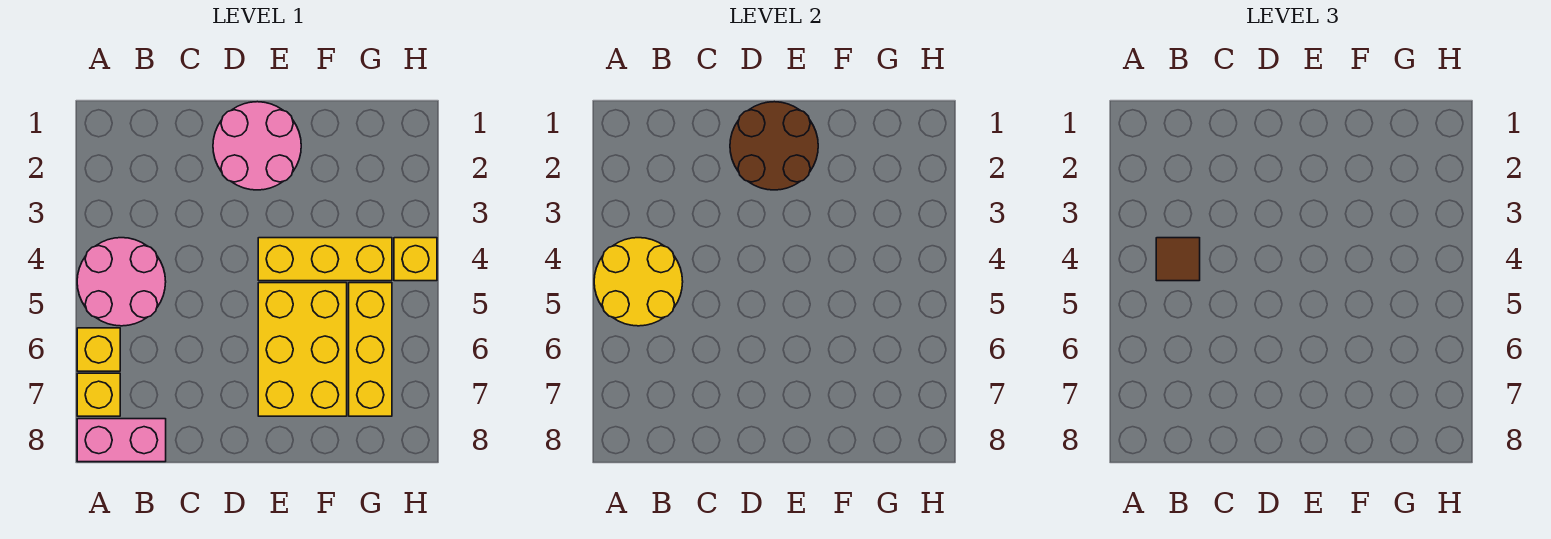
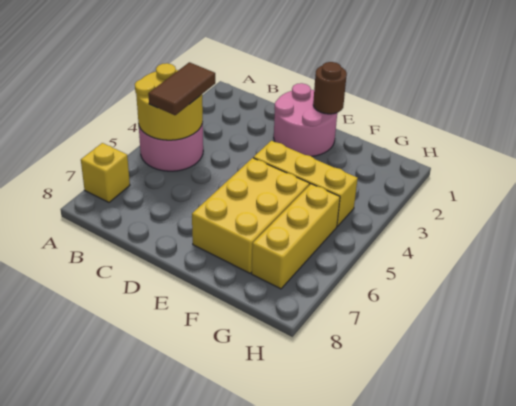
yellow 1x1 brick [77,328,120,371] -> none
pink 1x2 brick [77,419,166,462] -> none
brown 1x1 tile [1156,238,1200,281] -> brown 1x2 tile [148,62,215,115]
brown 2x2 round brick [730,102,818,190] -> brown 1x1 round brick [313,62,347,114]
yellow 1x1 brick [394,238,437,281] -> none

